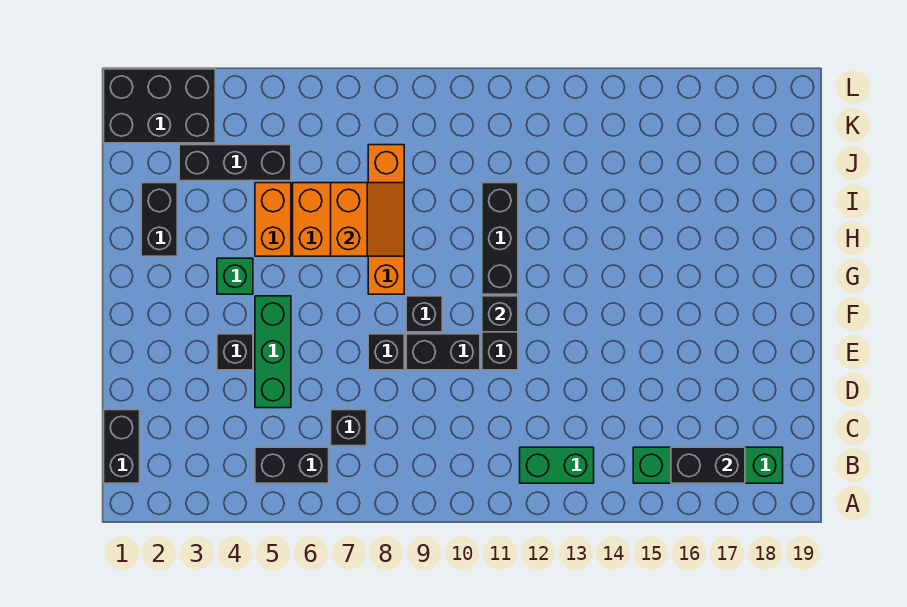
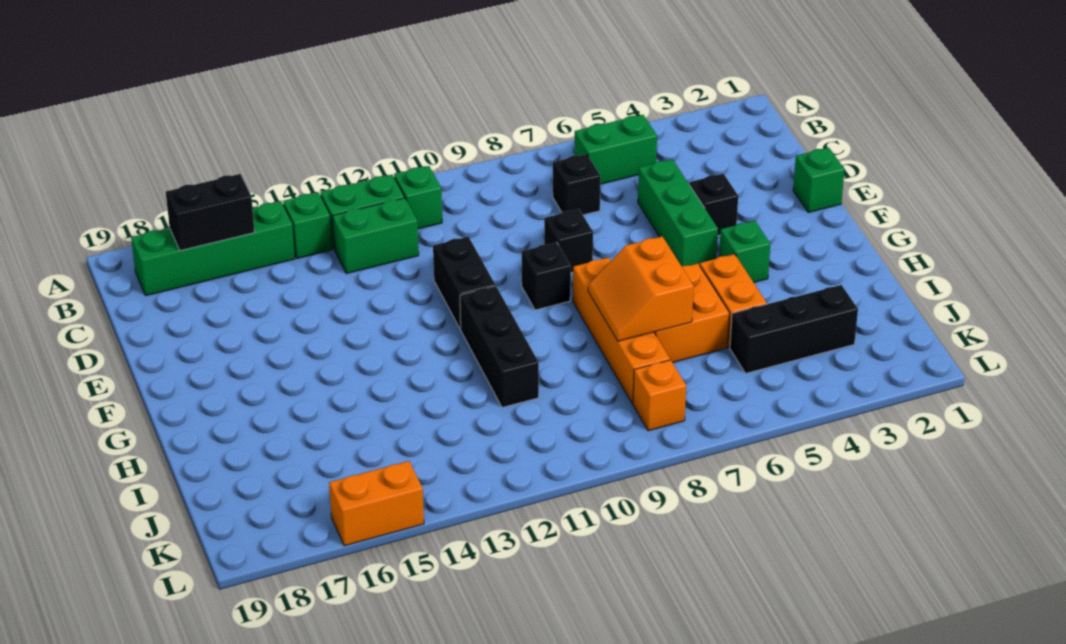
black 1x2 brick [104,410,140,483] -> none
black 1x2 brick [255,447,329,483] -> green 1x2 brick [574,115,657,184]
none -> green 1x1 brick [394,166,442,229]
none -> green 1x1 brick [283,192,332,259]
none -> green 1x2 brick [333,198,419,274]
none -> green 1x1 brick [793,148,845,213]
black 1x2 brick [406,334,480,370] -> none
black 1x1 brick [482,296,518,332] -> none
black 1x2 brick [141,183,177,256] -> none
black 2x3 brick [104,69,215,143] -> none
none -> orange 1x1 brick [633,360,686,431]
none -> orange 1x2 brick [329,461,424,546]

